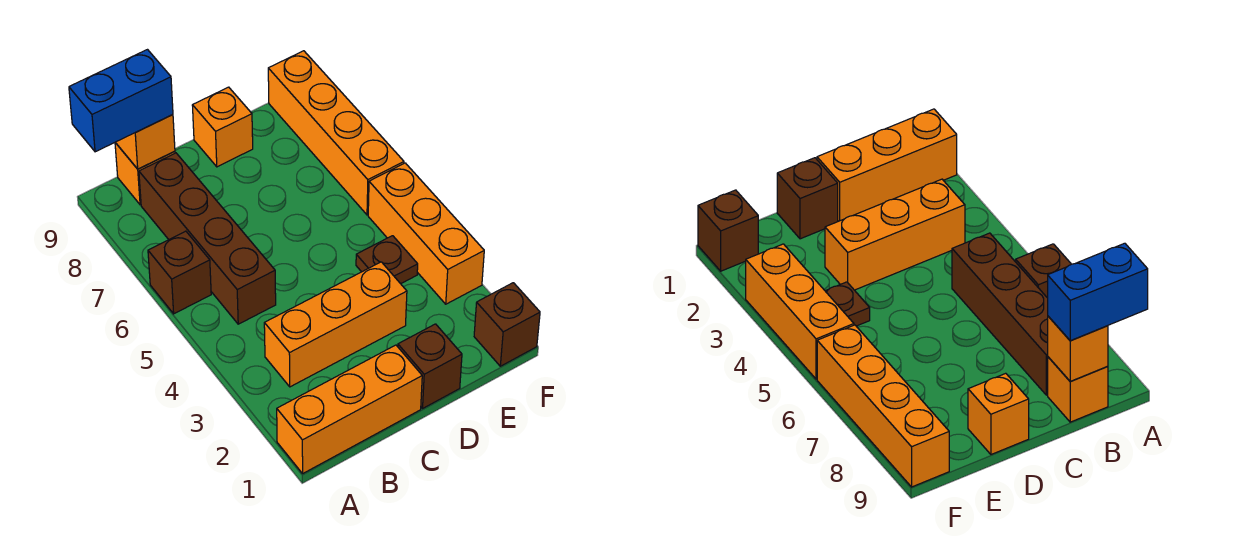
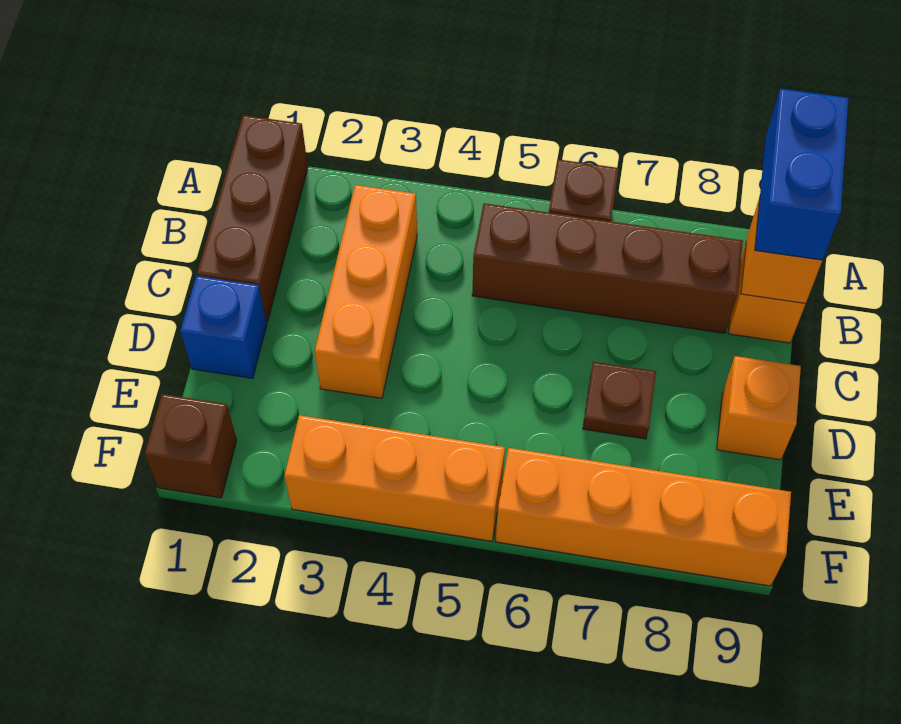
orange 1x3 brick [277,345,422,473] -> brown 1x3 brick [197,115,308,322]
brown 1x1 brick [398,324,462,408] -> blue 1x1 brick [180,276,267,378]
brown 1x1 plate [356,236,418,284] -> brown 1x1 plate moved to [583,362,656,439]

